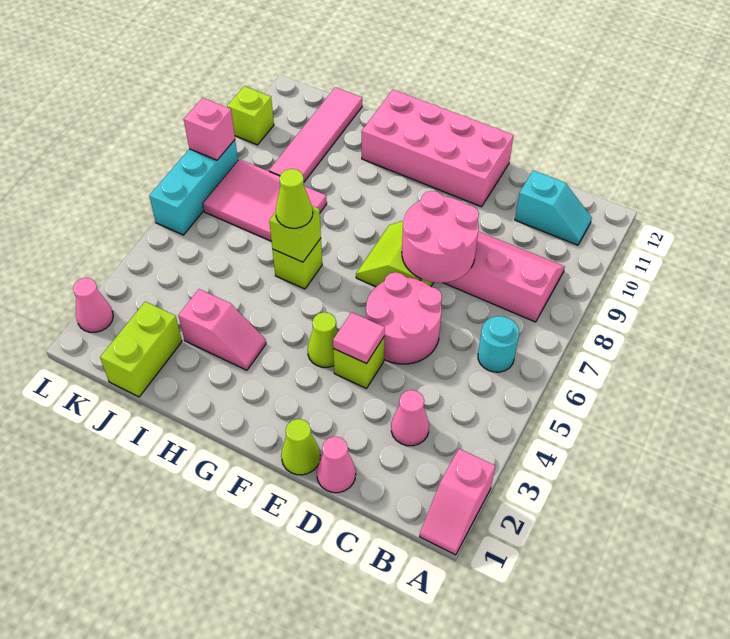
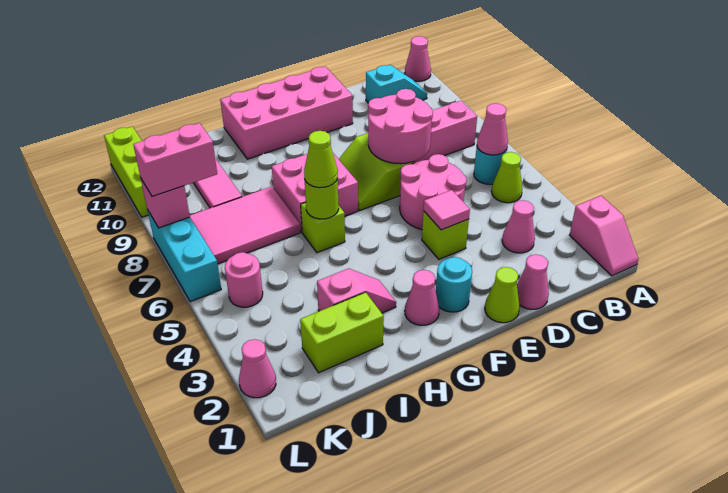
none -> pink 1x1 cone [405,36,431,81]
none -> pink 1x1 cone [477,103,508,155]
none -> cyan 1x1 round brick [436,257,472,312]
lime 1x1 cone [308,312,338,367] -> lime 1x1 cone moved to [491,152,522,203]
none -> pink 1x1 cone [405,270,439,325]
none -> pink 2x2 brick [272,153,358,232]
lime 1x1 brick [269,206,321,262] -> lime 1x1 round brick [305,179,339,219]
lime 1x2 brick [100,302,182,397] -> lime 1x2 brick turned to [300,292,384,373]
none -> pink 1x1 round brick [225,252,263,307]
none -> pink 1x2 brick [133,123,217,197]
lime 1x1 brick [227,86,274,145] -> lime 1x3 brick [104,126,148,217]

